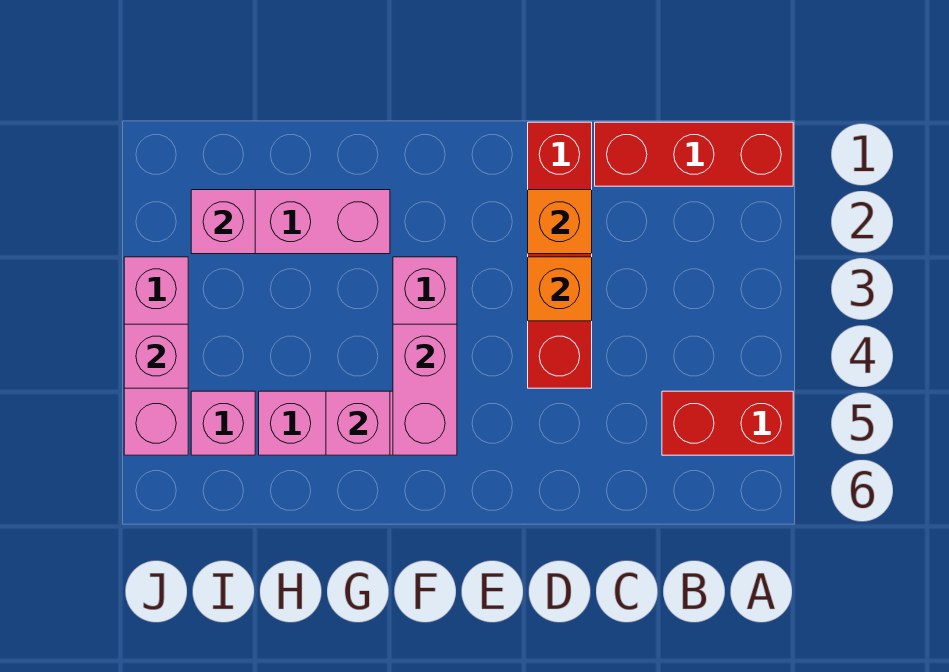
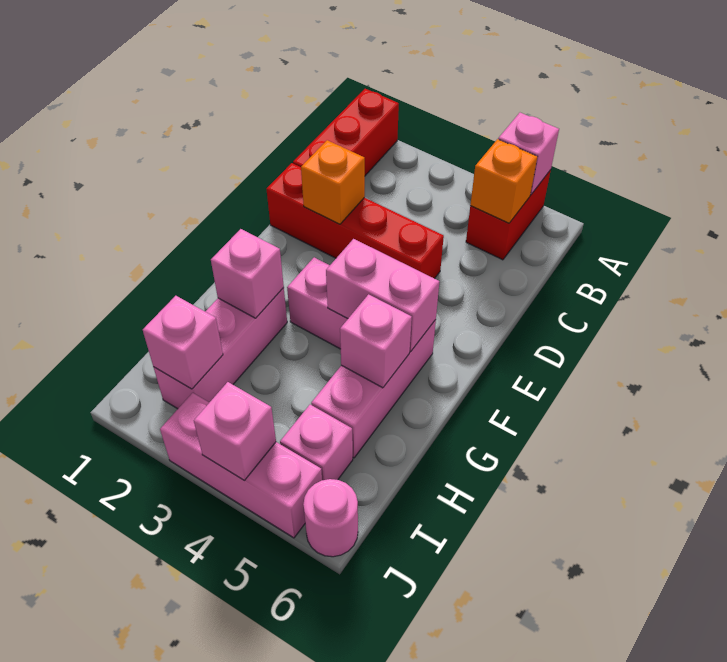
none -> pink 1x1 brick [498,113,559,195]
orange 1x1 brick [528,257,592,321] -> orange 1x1 brick moved to [470,139,537,223]
none -> pink 1x1 brick [211,229,284,318]
none -> pink 1x1 round brick [303,479,358,557]

